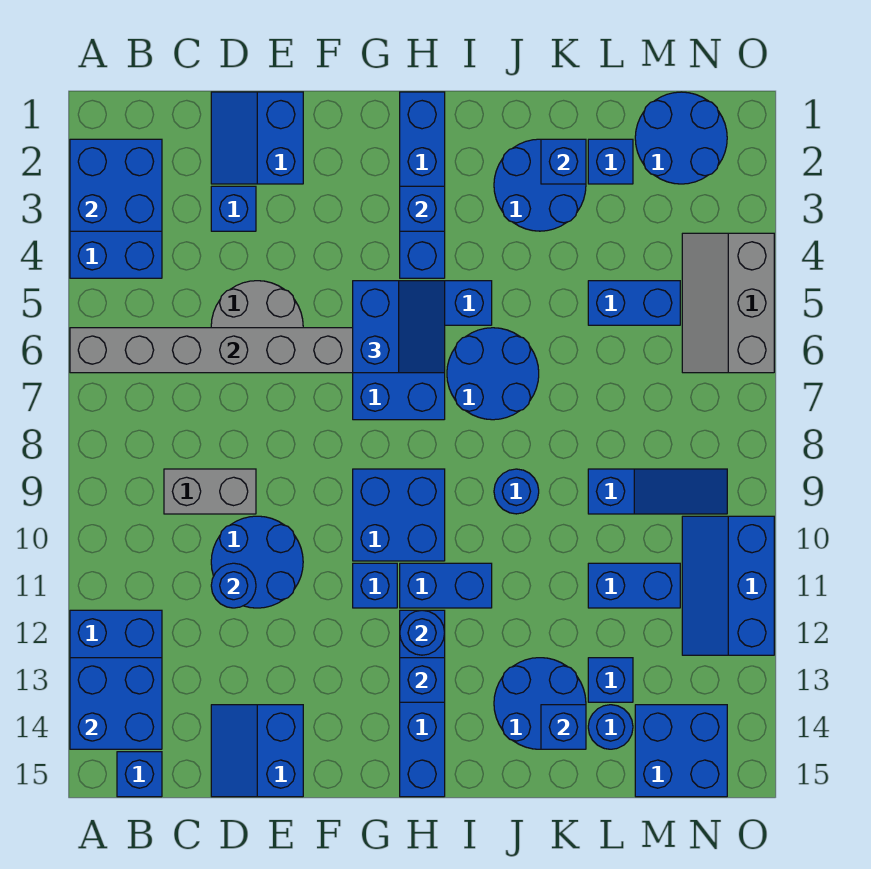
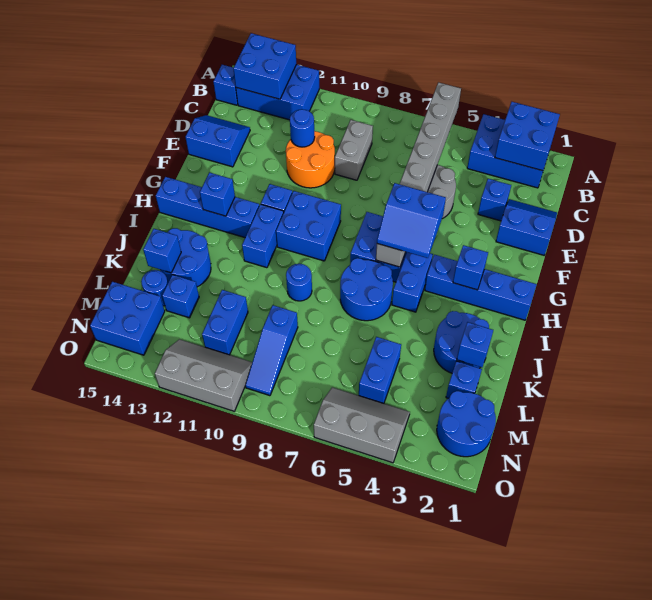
blue 2x2 round brick [211,516,303,608] -> orange 2x2 round brick [286,131,335,188]
blue 1x1 round brick [400,610,445,655] -> none
blue 2x3 slope [682,516,774,655] -> grey 2x3 slope [155,339,252,411]

